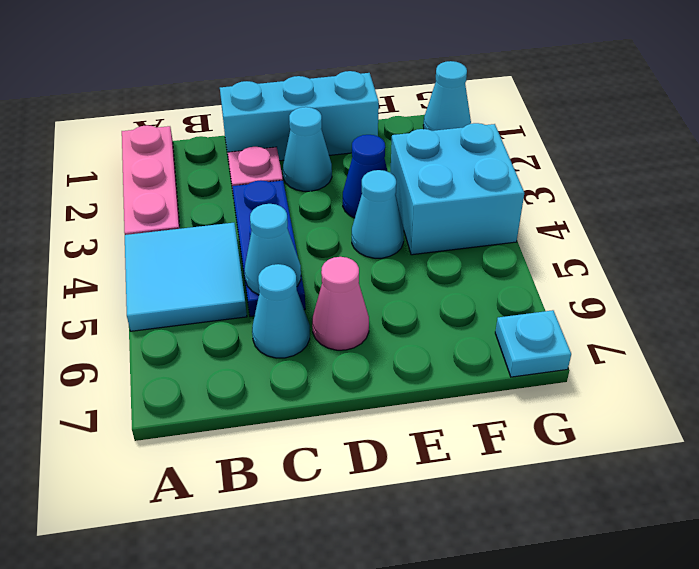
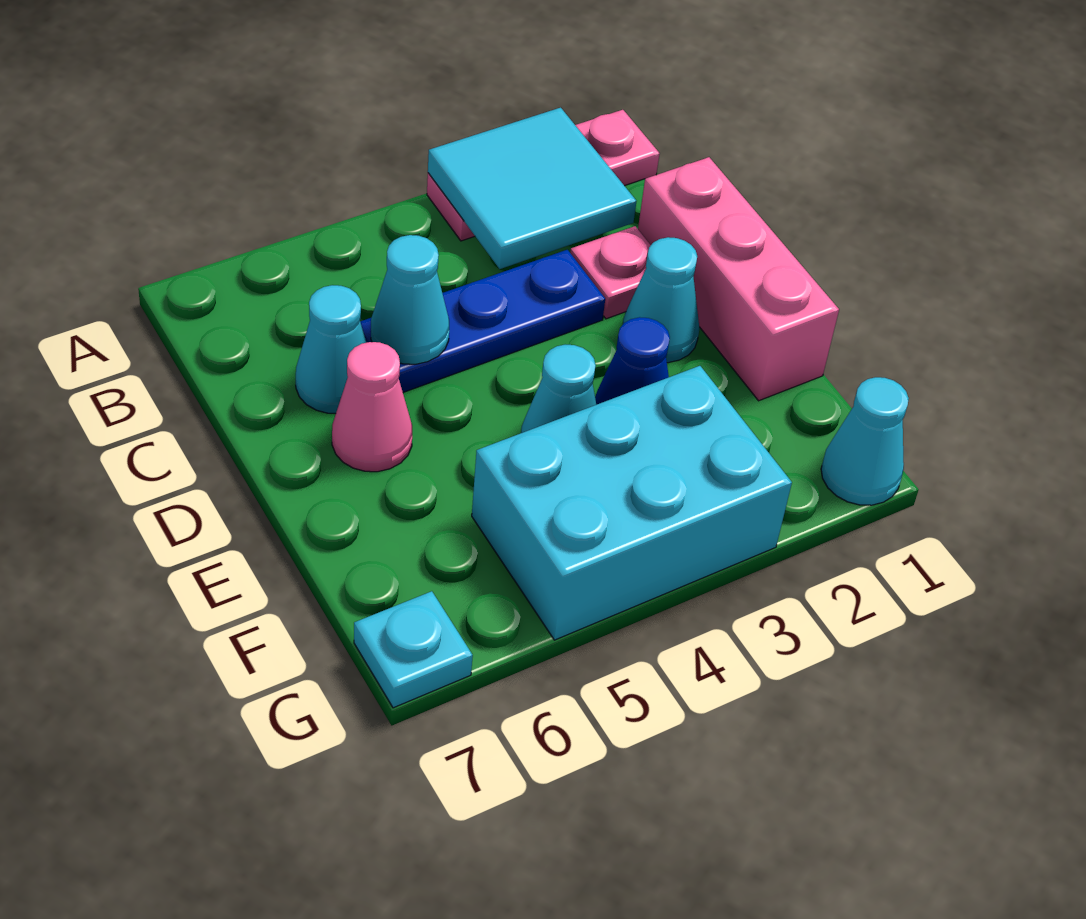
cyan 2x2 tile [125,223,247,331] -> cyan 2x2 tile moved to [428,108,636,269]
cyan 1x3 brick [220,71,379,161] -> pink 1x3 brick [638,157,839,401]
cyan 2x2 brick [390,123,524,255] -> cyan 2x3 brick [472,366,792,640]

